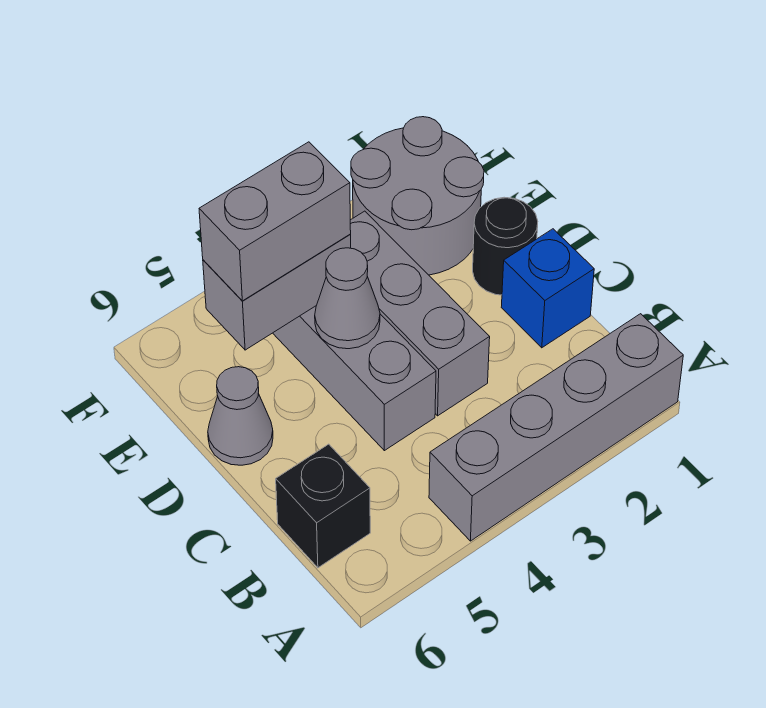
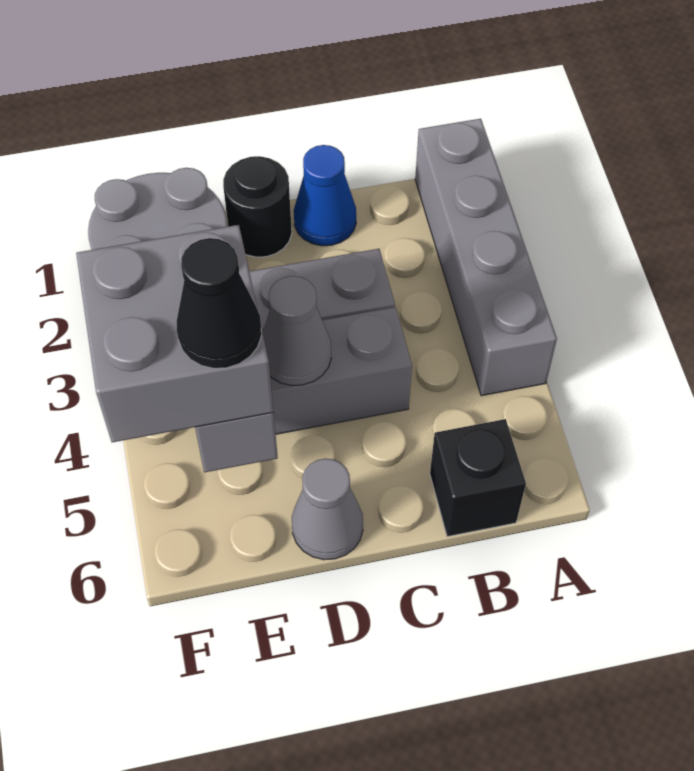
blue 1x1 brick [501,229,594,348] -> blue 1x1 cone [294,145,356,246]
grey 1x2 brick [199,142,351,301] -> grey 2x2 brick [76,225,273,442]
none -> black 1x1 cone [177,238,261,368]

